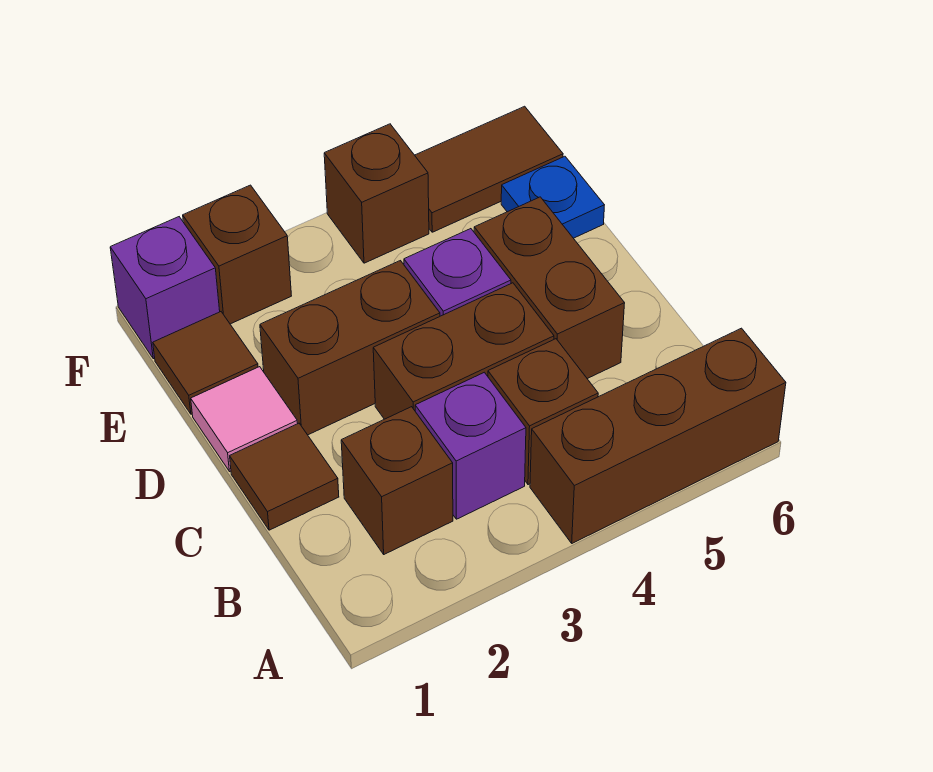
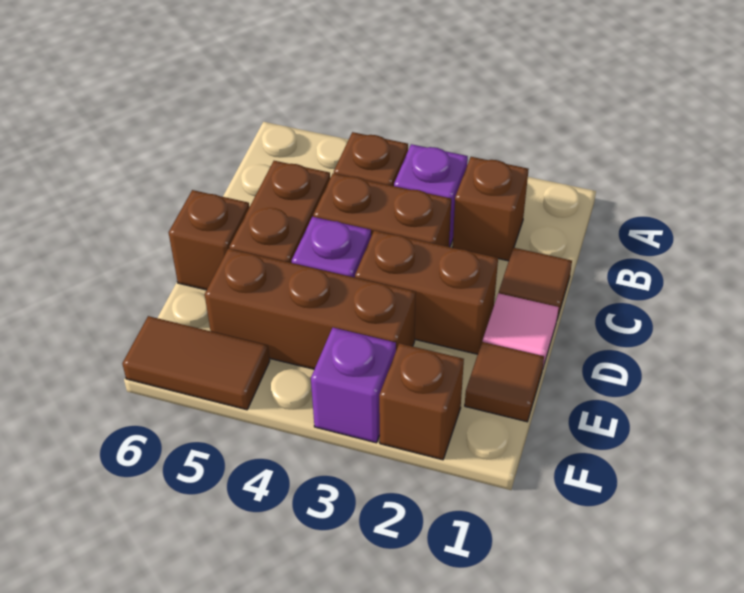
brown 1x3 brick [530,328,786,543] -> brown 1x3 brick moved to [205,249,416,369]
blue 1x1 plate [501,156,604,238] -> none
purple 1x1 brick [110,217,220,359] -> purple 1x1 brick moved to [311,328,396,443]
brown 1x1 brick [324,124,429,263] -> brown 1x1 brick moved to [169,190,249,290]

